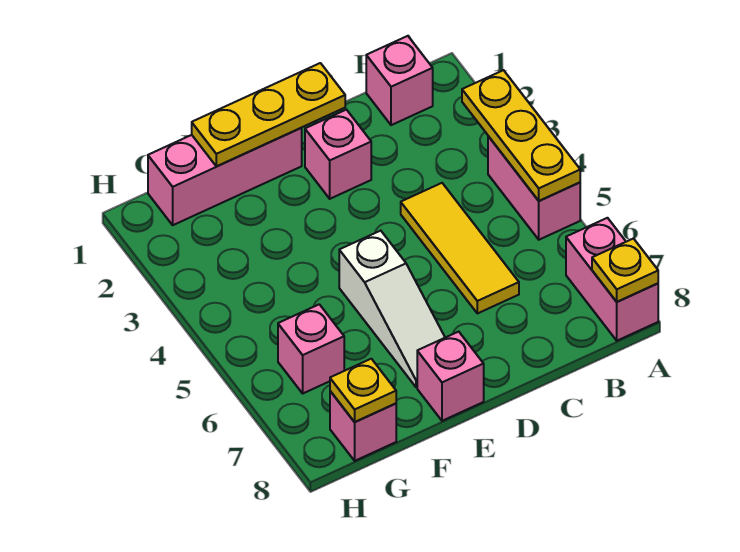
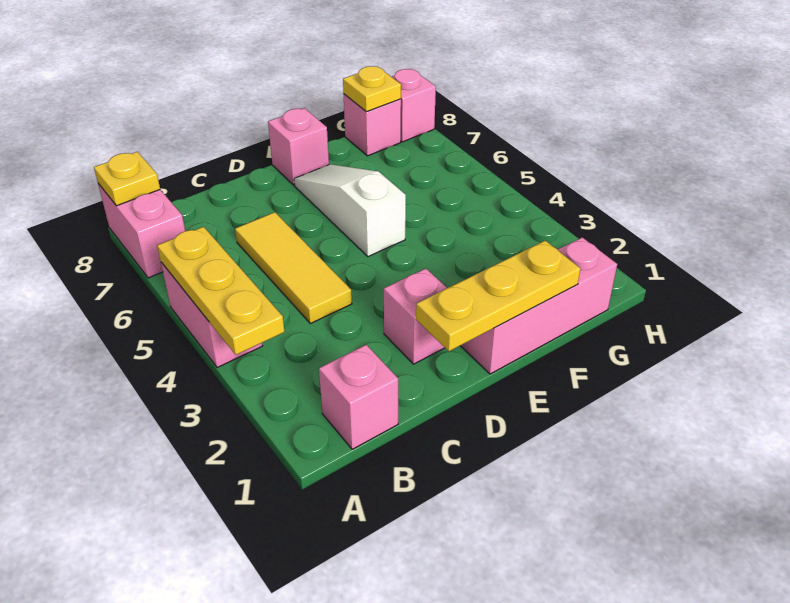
pink 1x1 brick [278,304,344,393] -> pink 1x1 brick moved to [391,69,436,142]

